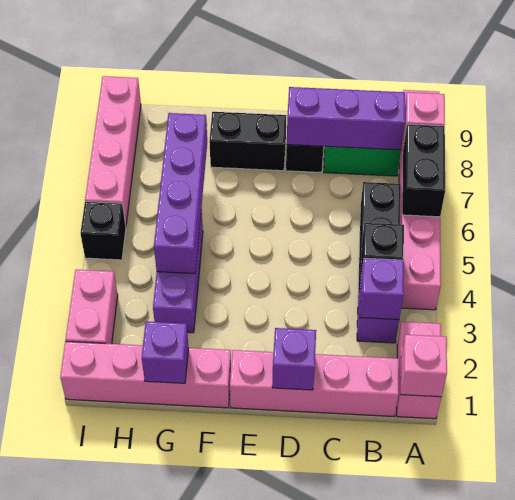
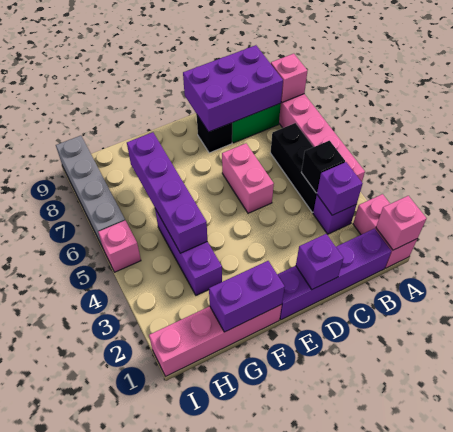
black 1x2 brick [402,124,445,217] -> none
pink 1x4 brick [230,350,399,416] -> purple 1x4 brick [277,229,391,320]
purple 1x3 brick [287,87,405,150] -> purple 2x3 brick [183,45,283,132]
black 1x2 brick [209,112,286,171] -> none
purple 1x1 brick [142,321,189,383] -> purple 1x2 brick [209,261,285,332]
pink 1x2 brick [66,270,118,344] -> pink 1x2 brick moved to [222,143,274,213]
black 1x1 brick [80,202,126,260] -> pink 1x1 brick [98,220,141,272]
pink 1x4 brick [85,76,141,226] -> grey 1x4 brick [56,136,125,246]

